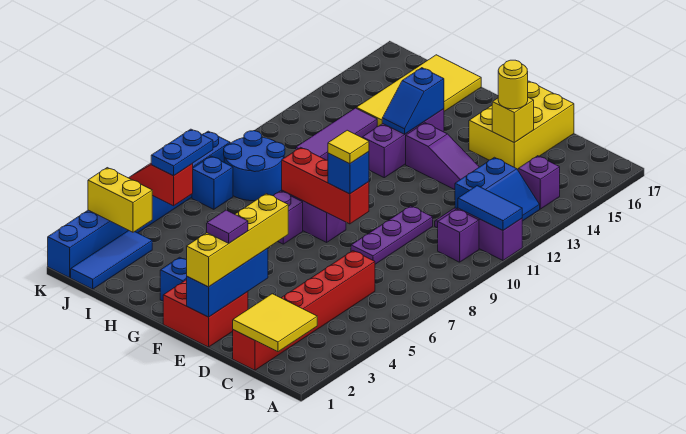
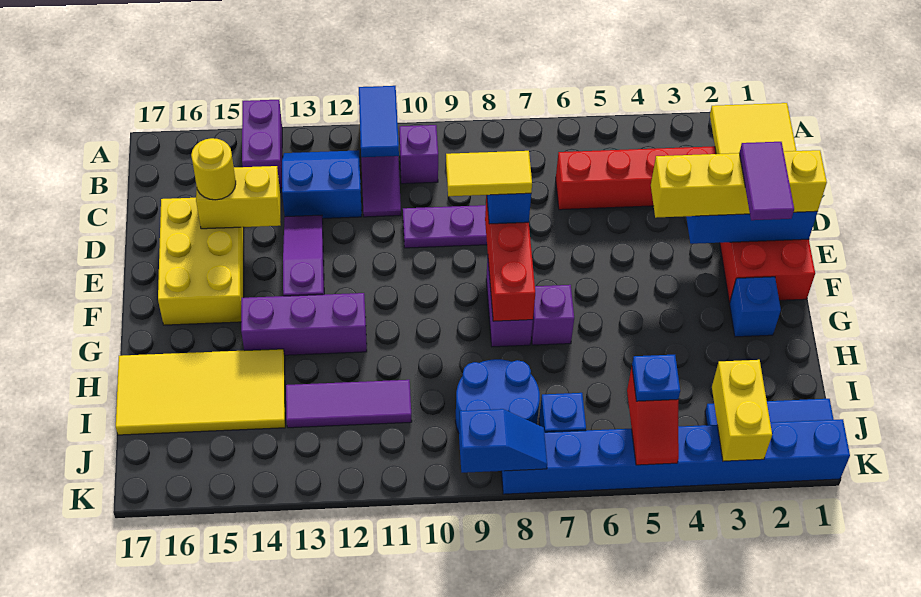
purple 1x1 brick [518,156,560,209] -> purple 1x2 brick [242,100,283,188]
yellow 2x3 brick [469,81,574,170] -> yellow 2x3 brick turned to [158,198,244,325]
yellow 1x1 brick [492,98,534,143] -> yellow 1x2 brick [196,166,281,229]
purple 1x1 tile [207,210,248,243] -> purple 1x2 tile [739,142,794,220]
yellow 1x1 tile [328,130,369,164] -> yellow 1x2 tile [446,151,532,196]
blue 1x2 slope [382,68,444,134] -> blue 1x2 slope moved to [459,409,547,473]
blue 1x2 plate [151,129,213,176] -> blue 1x1 plate [632,355,680,401]

